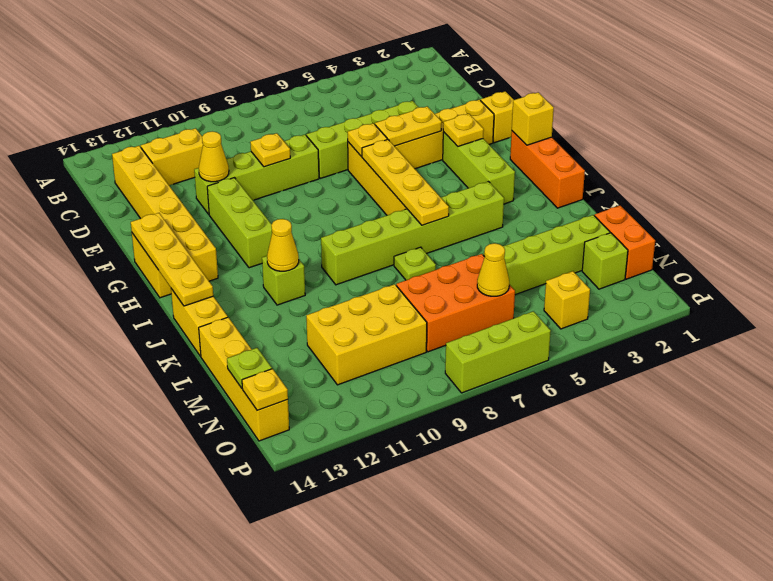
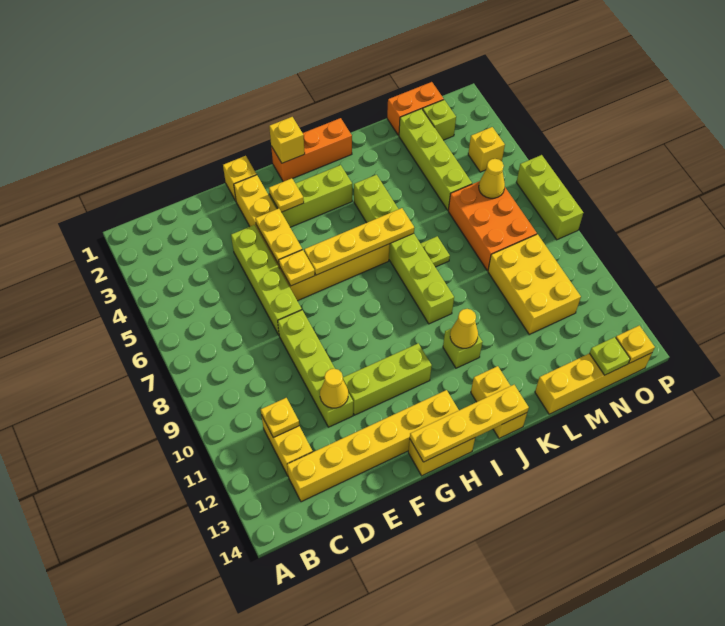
yellow 1x1 plate [250,133,290,167] -> yellow 1x1 plate moved to [261,398,299,437]
yellow 1x2 brick [171,289,228,356] -> yellow 1x2 brick turned to [471,366,527,438]

